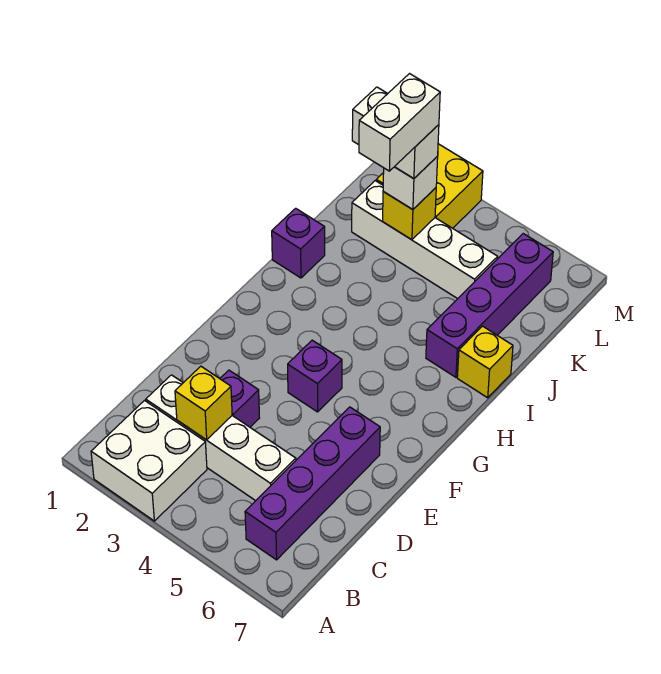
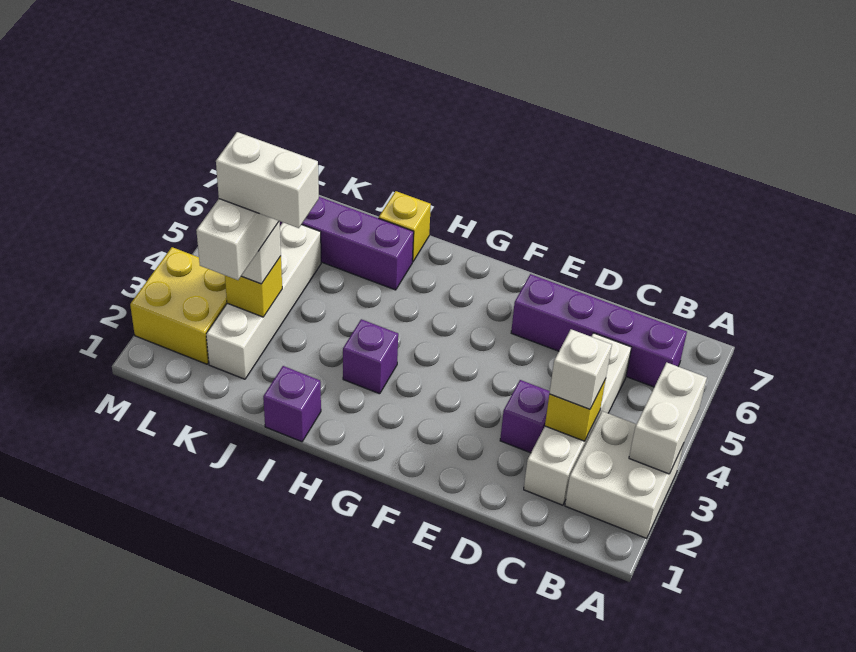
none -> white 1x2 brick [629,362,707,474]
none -> white 1x1 brick [549,329,612,409]
purple 1x1 brick [288,340,342,412] -> purple 1x1 brick moved to [343,319,398,394]

